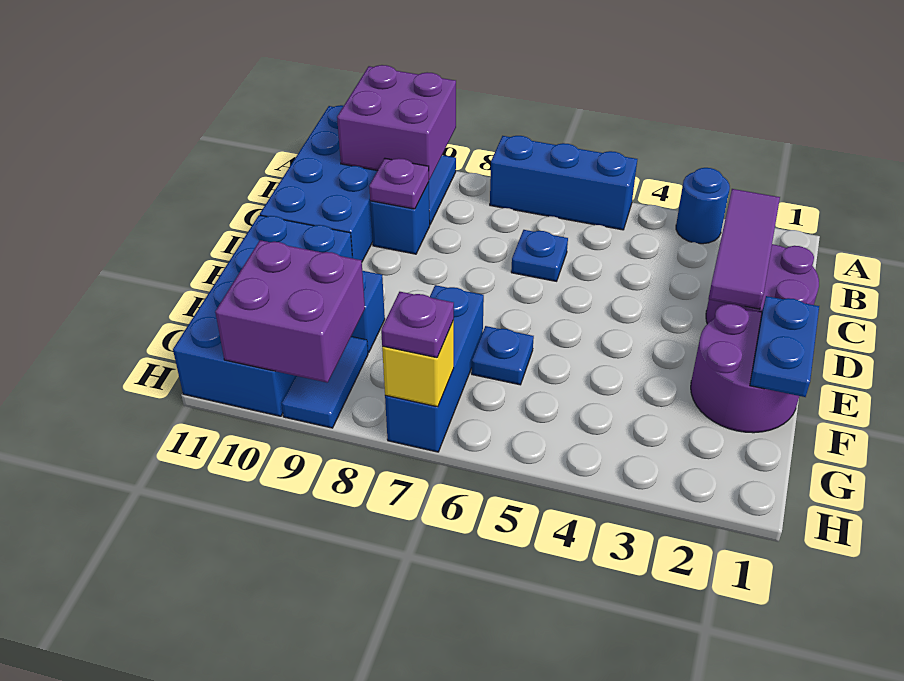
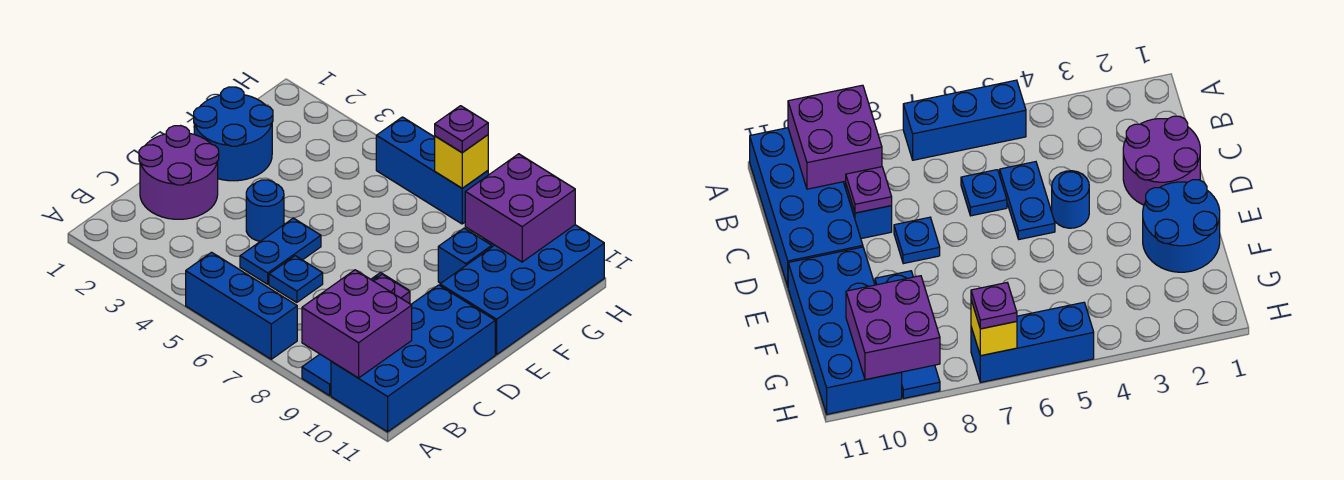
blue 1x1 round brick [676,168,730,244] -> blue 1x1 round brick moved to [246,180,284,241]
purple 1x3 tile [708,189,780,309] -> none
purple 2x2 round brick [691,304,799,433] -> blue 2x2 round brick [194,87,273,181]
blue 1x2 plate [750,296,819,397] -> blue 1x2 plate moved to [240,218,321,284]
blue 1x1 plate [472,326,534,385] -> blue 1x1 plate moved to [894,217,940,264]
blue 1x3 brick [385,285,484,452] -> blue 1x3 brick turned to [376,117,488,224]

